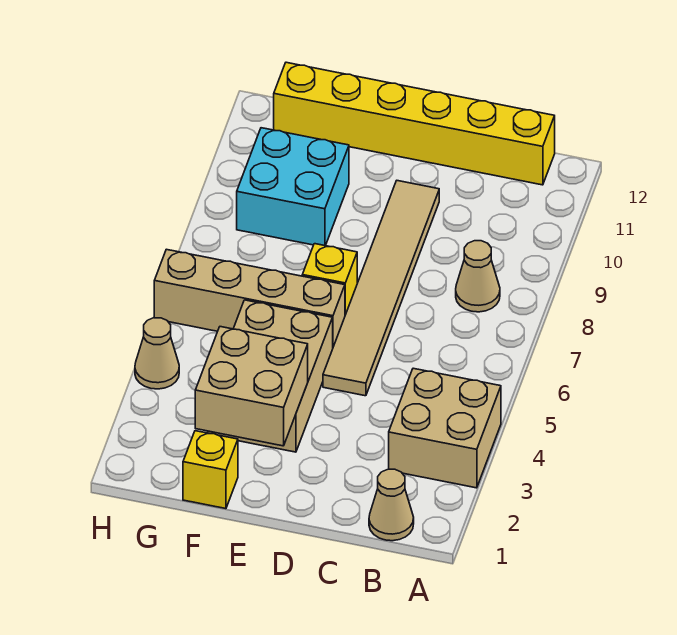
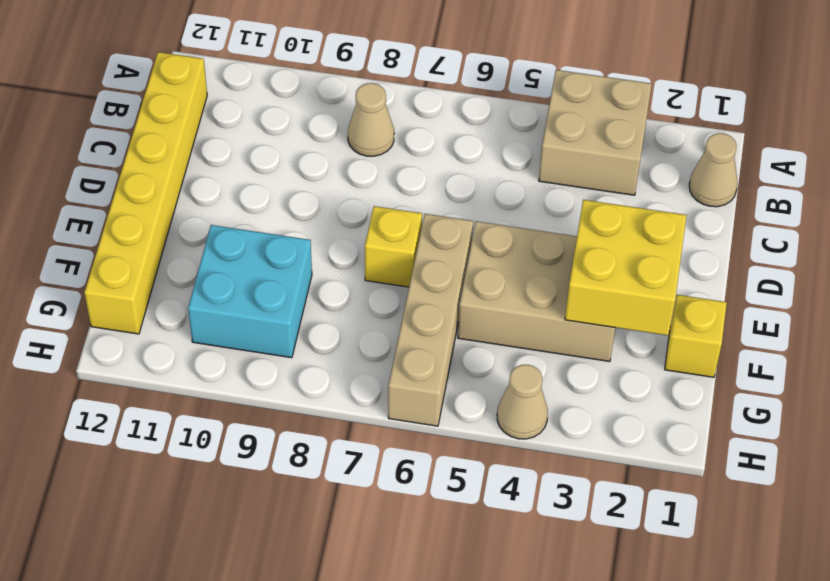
tan 1x6 tile [323,181,439,396] -> none
tan 2x2 brick [195,327,308,446] -> yellow 2x2 brick [565,200,687,335]

